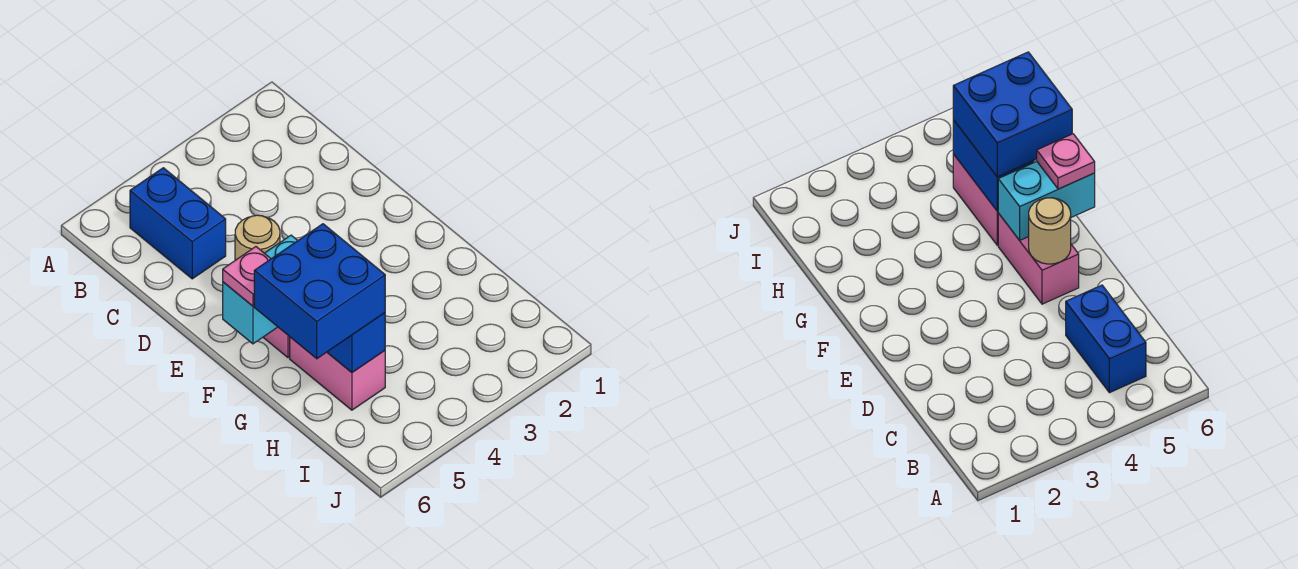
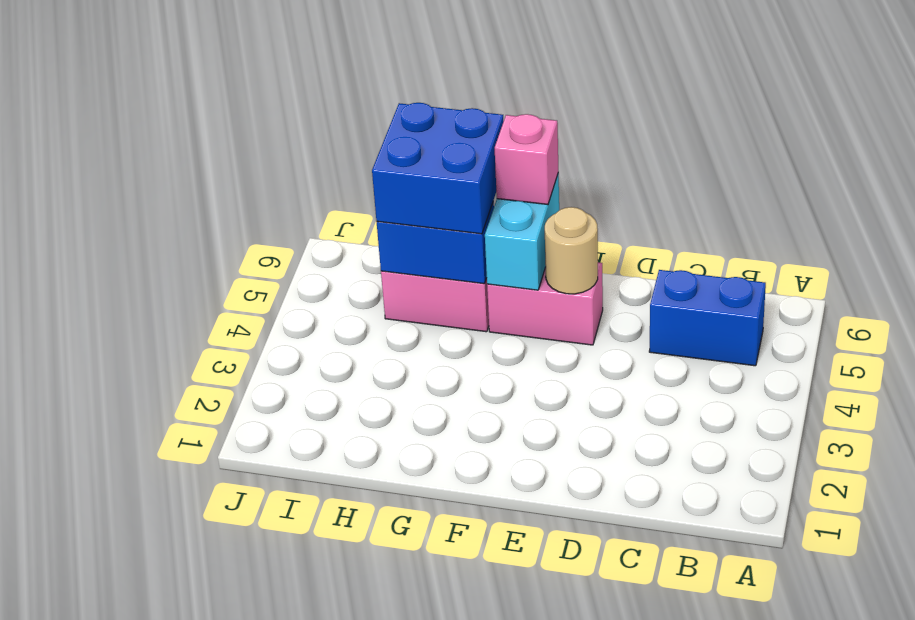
pink 1x1 plate [223,247,271,306] -> pink 1x1 brick [495,114,559,205]

